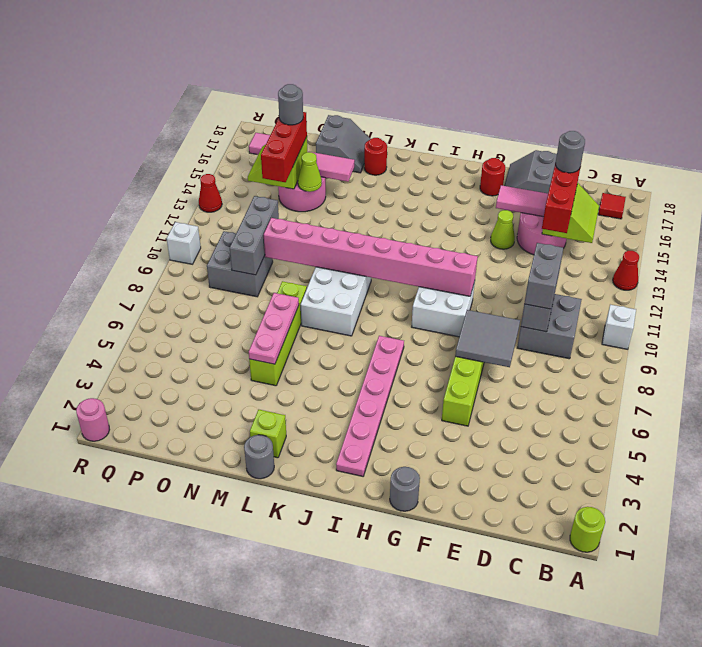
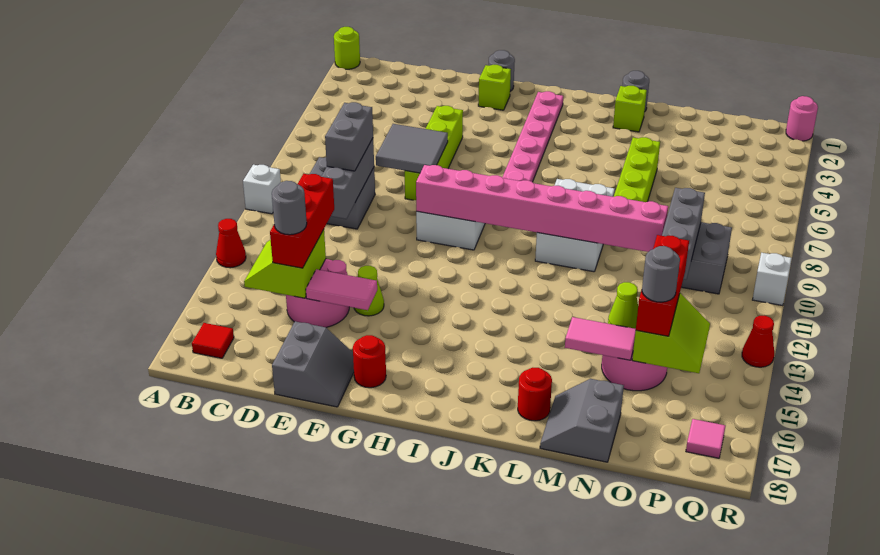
none -> lime 1x1 brick [478,65,511,110]
pink 1x3 plate [249,293,299,364] -> none

